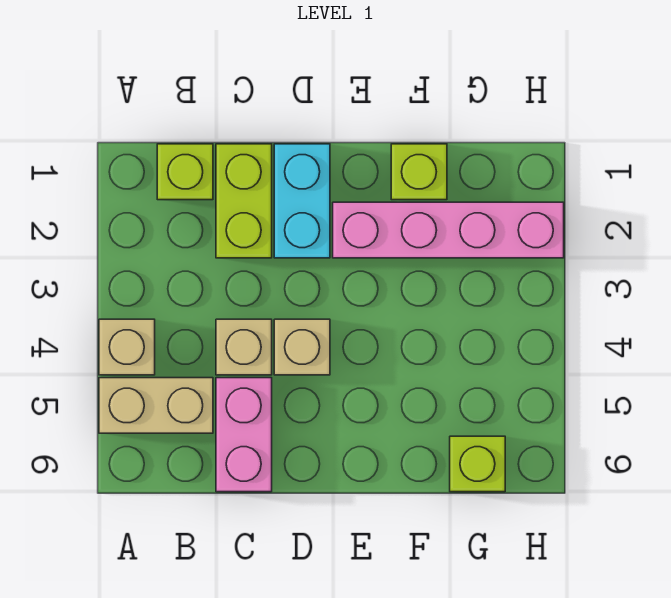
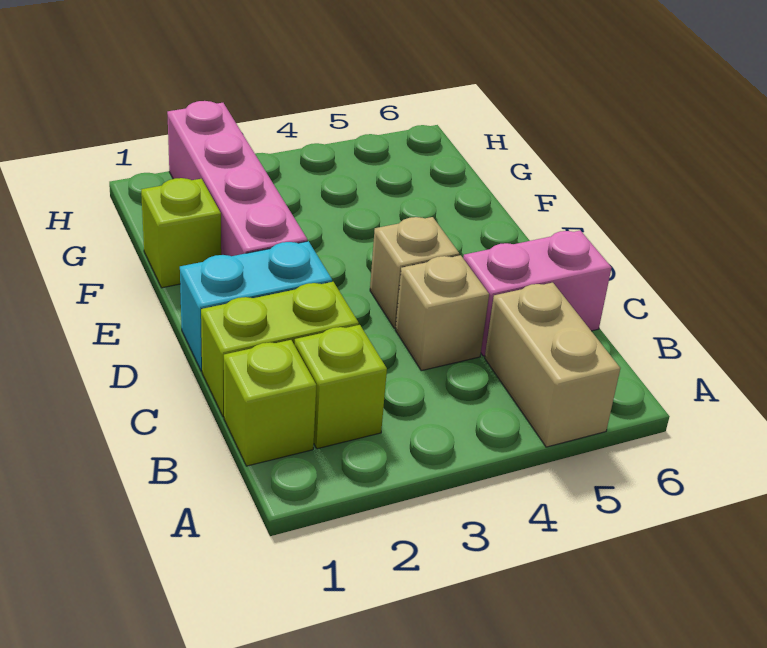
tan 1x1 brick [99,319,155,375] -> none
lime 1x1 brick [450,436,505,492] -> lime 1x1 brick moved to [294,325,387,449]

